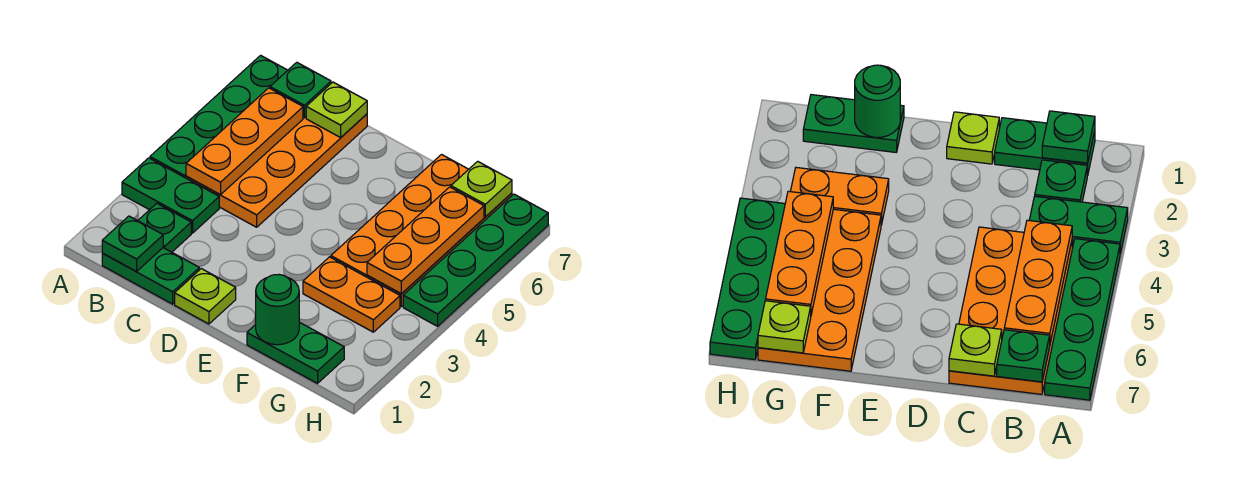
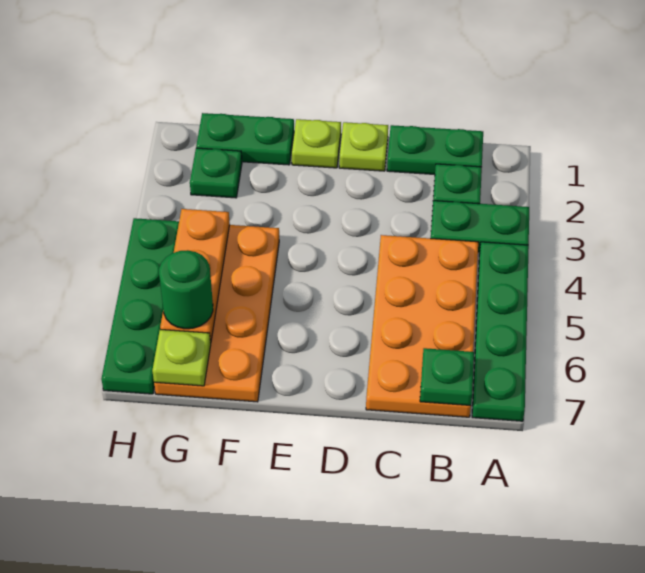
green 1x1 plate [102,216,163,272] -> green 1x1 plate moved to [190,148,242,198]
orange 1x3 plate [186,88,303,195] -> none
lime 1x1 plate [306,82,367,137] -> lime 1x1 plate moved to [292,119,341,168]
green 1x1 round brick [256,275,299,345] -> green 1x1 round brick moved to [159,250,213,329]
orange 1x2 plate [303,257,400,332] -> none

